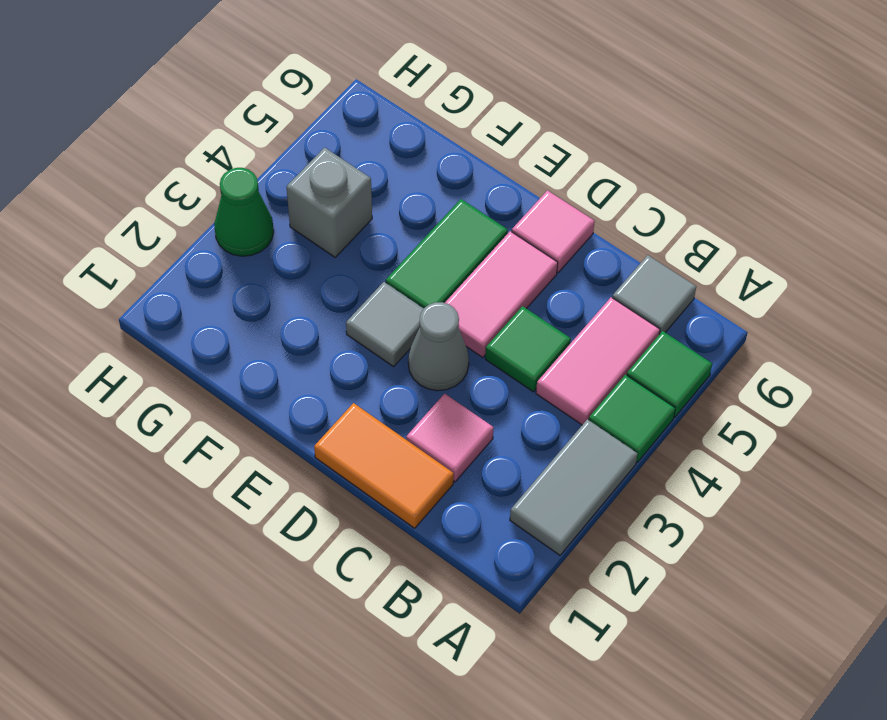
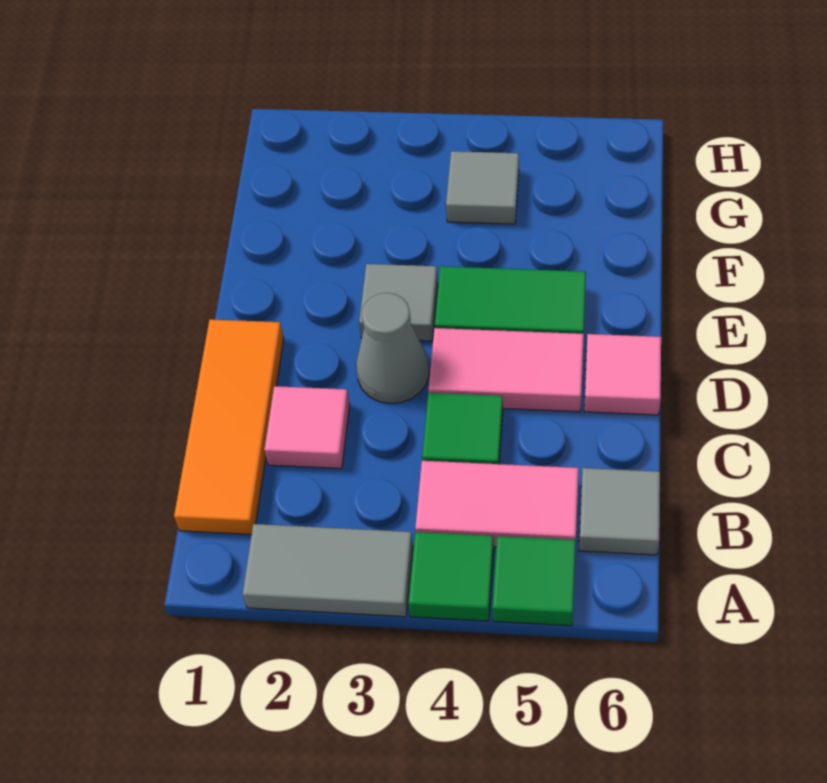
orange 1x2 tile [314,403,454,528] -> orange 1x3 tile [174,319,284,535]
grey 1x1 brick [287,148,372,257] -> grey 1x1 tile [446,151,519,224]
green 1x1 cone [214,168,274,256] -> none

